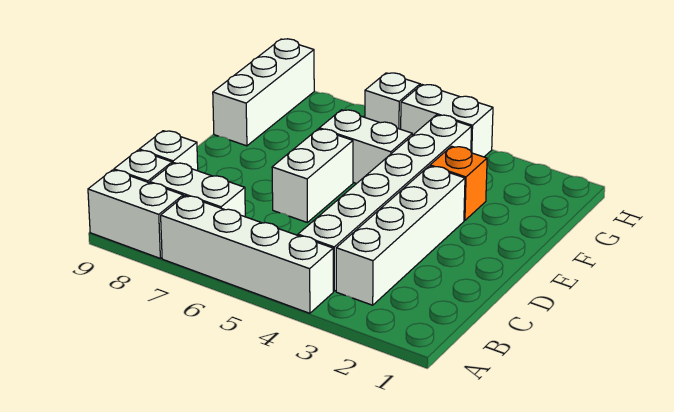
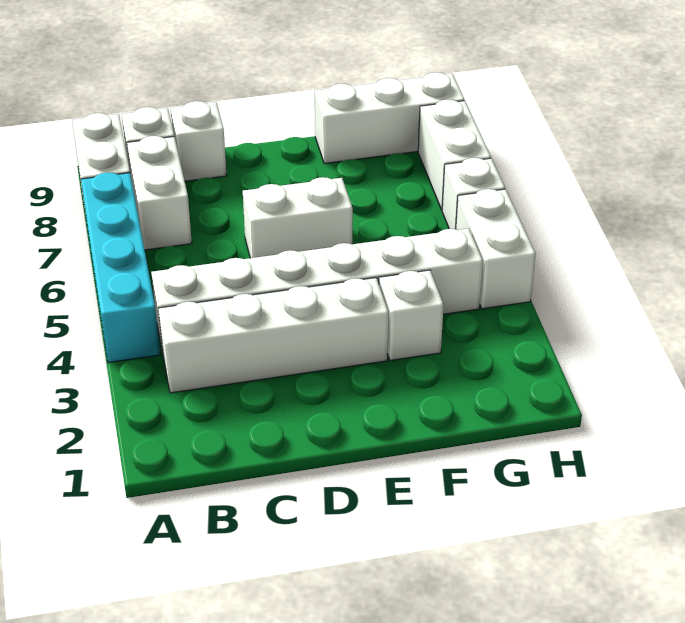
white 1x4 brick [161,196,333,313] -> cyan 1x4 brick [81,172,160,363]
orange 1x1 brick [430,146,487,221] -> white 1x1 brick [379,270,444,360]
white 1x2 brick [319,110,412,184] -> white 1x2 brick moved to [418,100,491,210]

